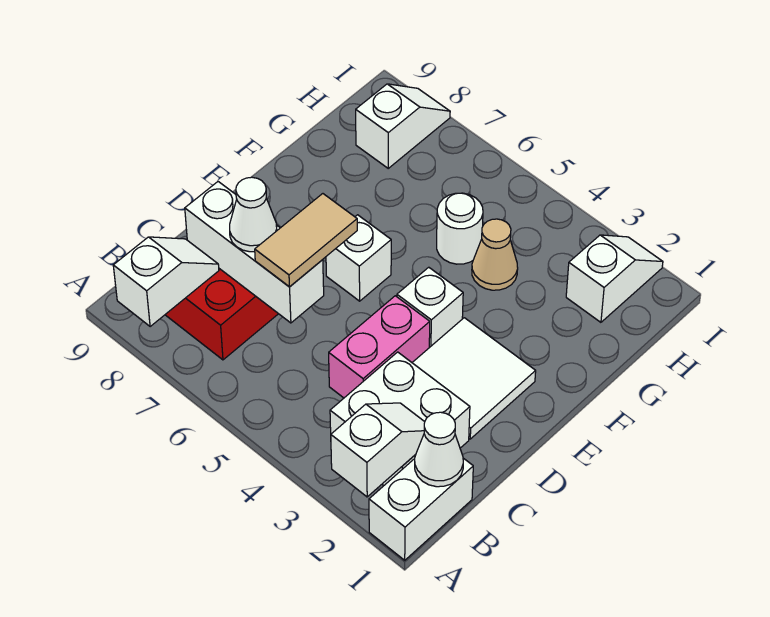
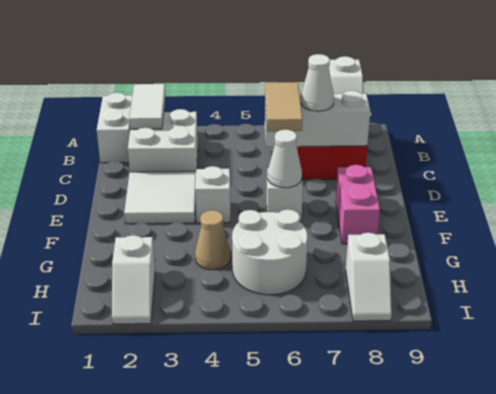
white 1x2 slope [331,403,425,497] -> white 1x2 tile [129,84,165,129]
white 1x1 cone [415,412,463,487] -> white 1x1 cone moved to [268,130,302,188]
pink 1x2 brick [329,296,430,398] -> pink 1x2 brick moved to [336,165,380,244]
white 1x1 round brick [437,193,483,264] -> white 2x2 round brick [232,209,308,295]

